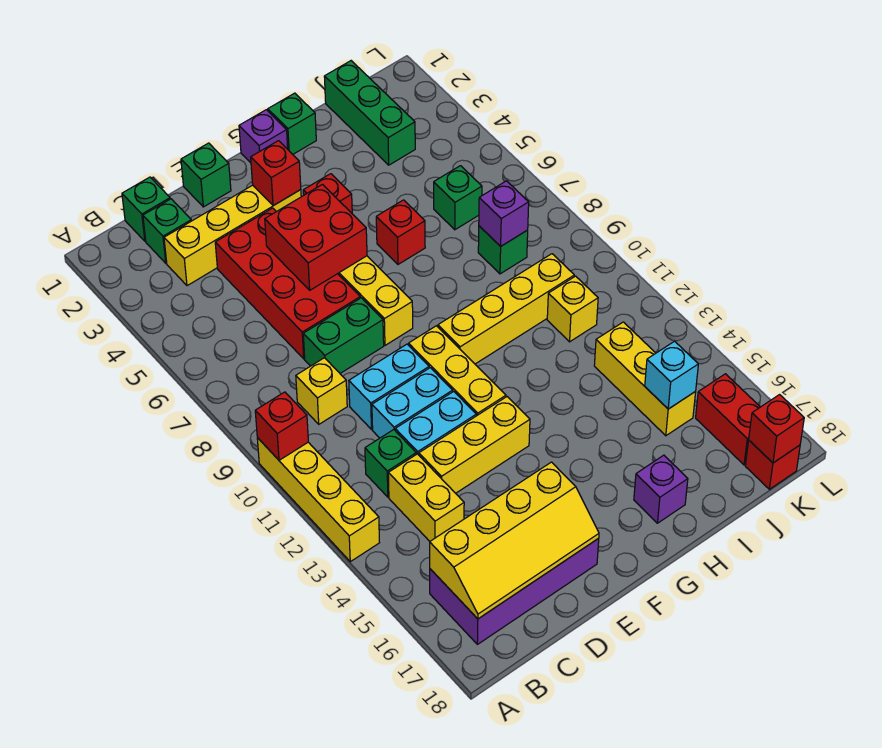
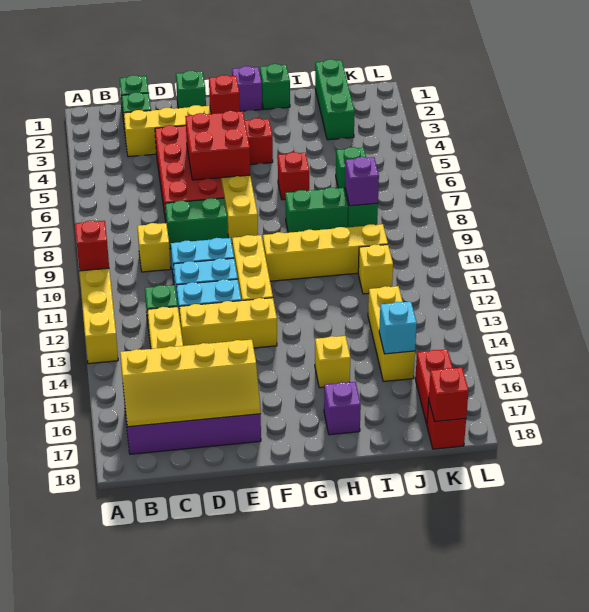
none -> green 1x2 brick [285,187,348,233]
none -> yellow 1x1 brick [315,336,350,388]

